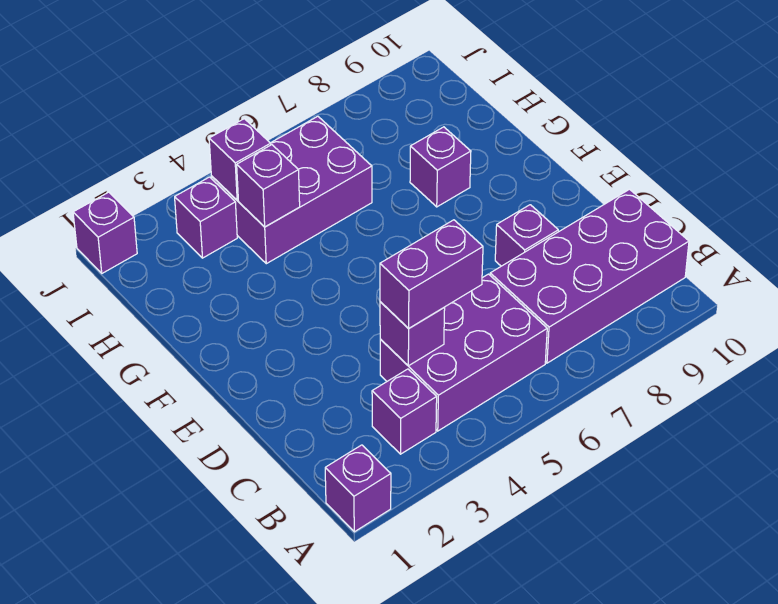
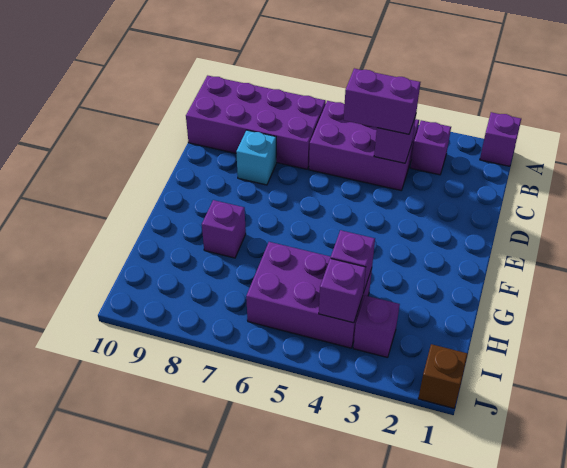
purple 1x1 brick [495,205,558,266] -> cyan 1x1 brick [236,130,276,185]
purple 1x1 brick [73,192,137,273] -> brown 1x1 brick [418,344,468,408]

